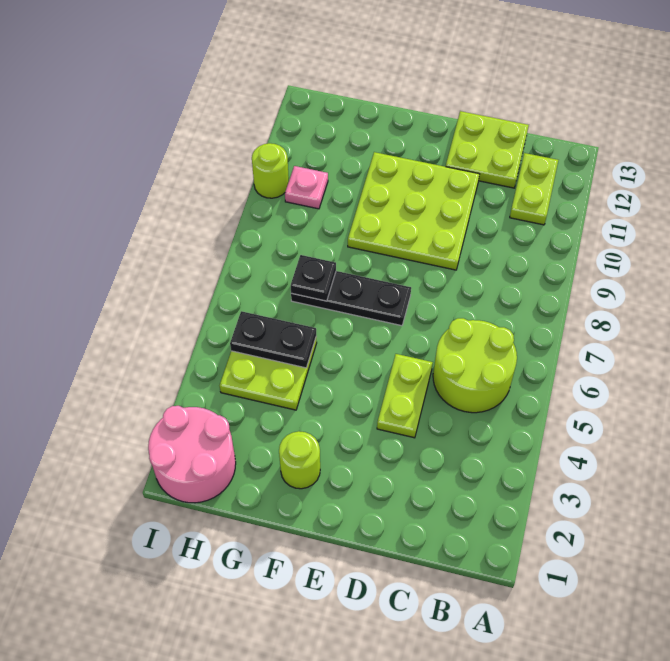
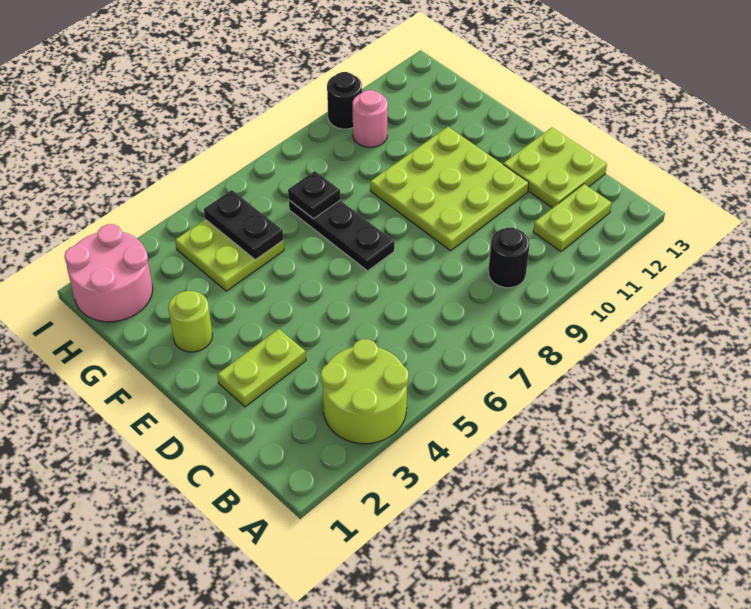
lime 2x2 round brick [433,318,517,413] -> lime 2x2 round brick moved to [321,339,408,444]
none -> black 1x1 round brick [488,228,530,288]
lime 1x2 plate [377,354,433,438] -> lime 1x2 plate moved to [218,329,306,407]
pink 1x1 plate [285,166,328,209] -> pink 1x1 round brick [353,90,388,147]
lime 1x1 round brick [252,143,289,198] -> black 1x1 round brick [327,72,362,129]

